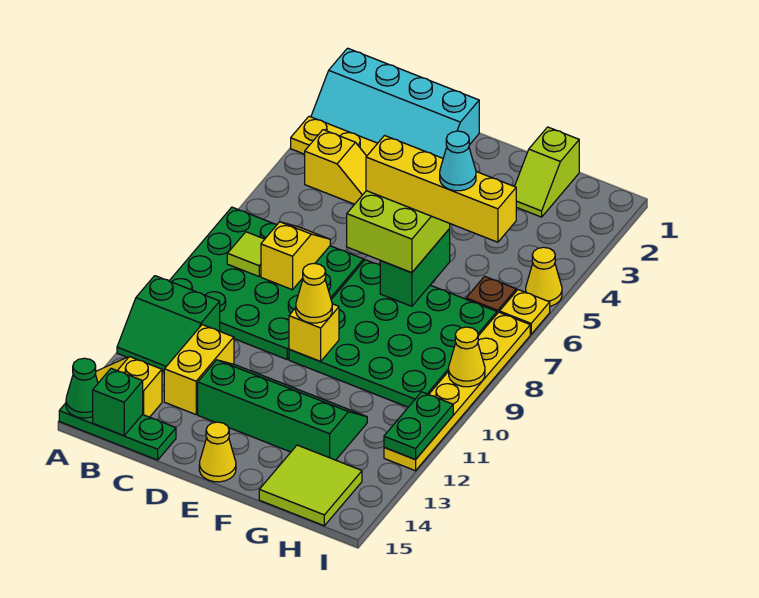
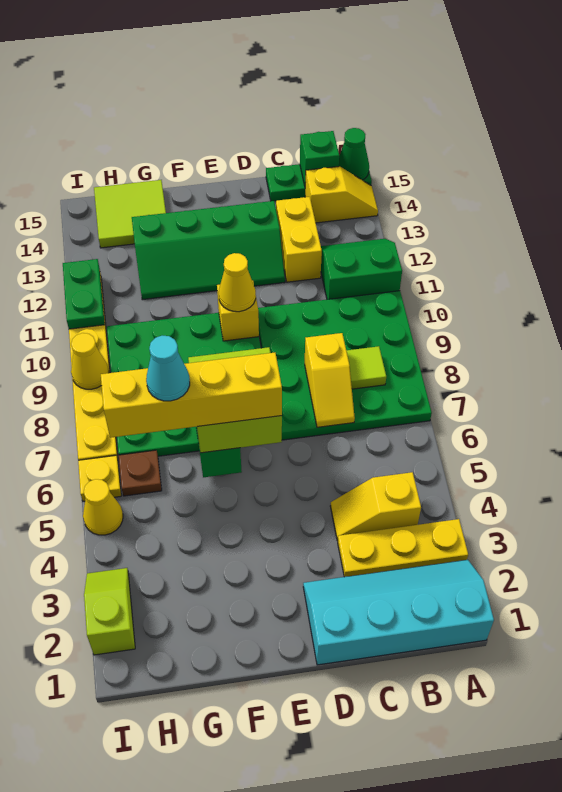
yellow 1x1 cone [199,422,236,482] -> none
lime 1x2 slope [515,127,579,217] -> lime 1x2 slope moved to [84,568,135,655]

